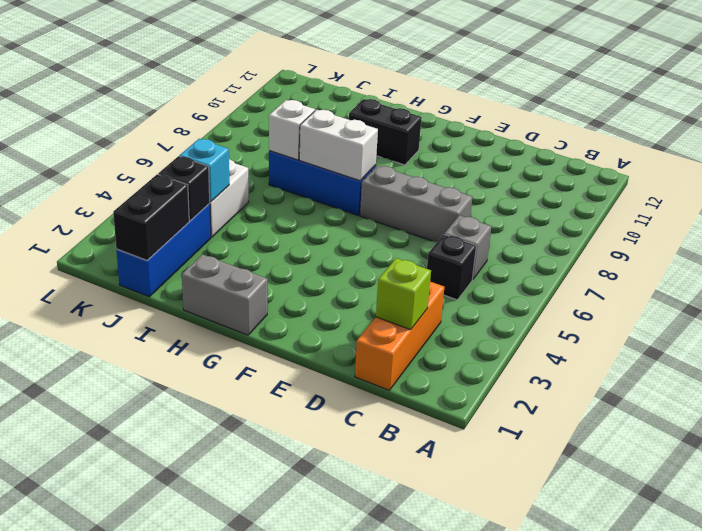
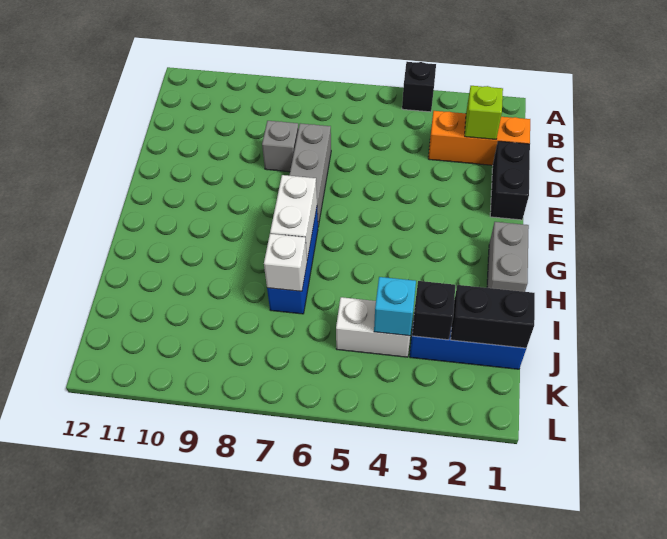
black 1x1 brick [427,235,476,300] -> black 1x1 brick moved to [402,62,436,112]
grey 1x1 brick [444,215,491,280] -> grey 1x1 brick moved to [262,121,298,172]
black 1x2 brick [349,99,422,165] -> black 1x2 brick moved to [490,141,530,220]

